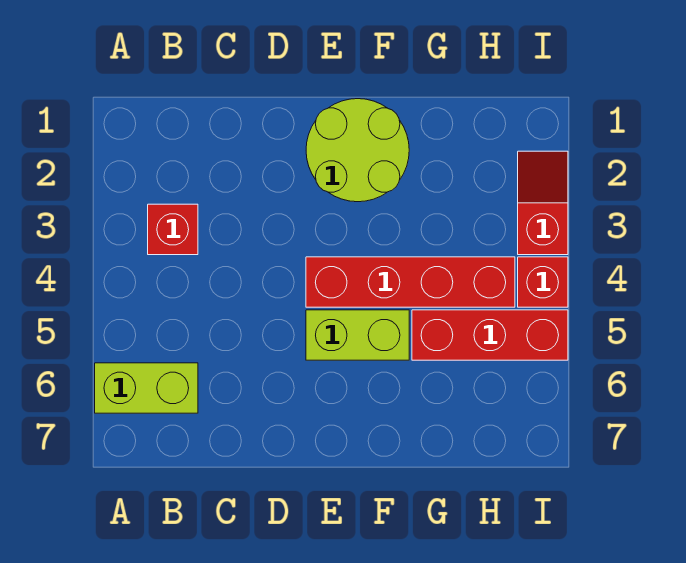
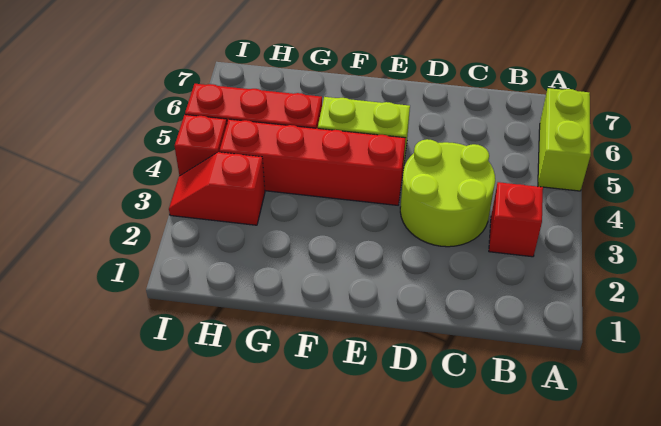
lime 1x2 brick [95,363,198,413] -> lime 1x2 brick turned to [538,88,591,191]
lime 2x2 round brick [306,99,409,202] -> lime 2x2 round brick moved to [400,139,495,247]
red 1x2 slope [518,151,568,255] -> red 1x2 slope turned to [169,152,265,225]

